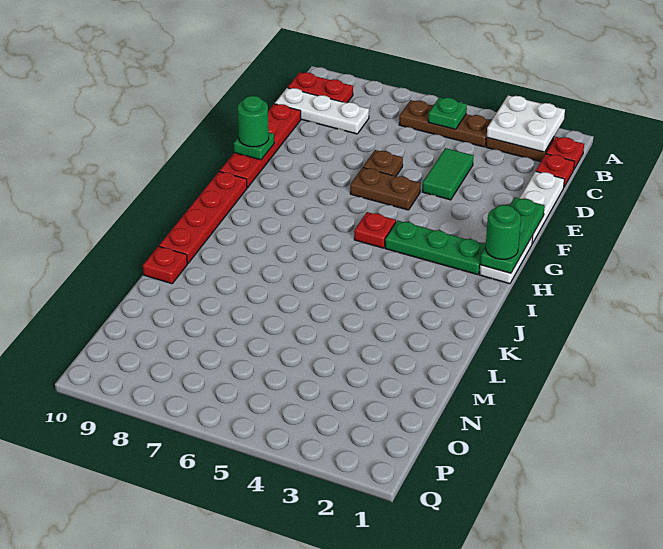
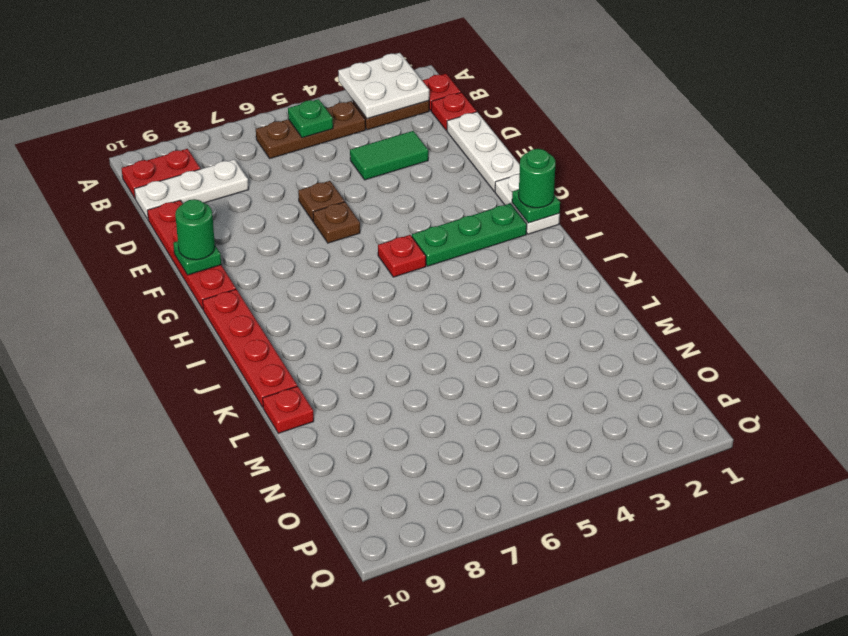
green 1x2 tile [422,148,474,200] -> green 1x2 tile turned to [350,131,428,180]
green 1x3 plate [480,197,545,273] -> green 1x1 plate [512,190,560,223]
brown 1x2 plate [350,167,421,210] -> brown 1x1 plate [313,202,360,243]

